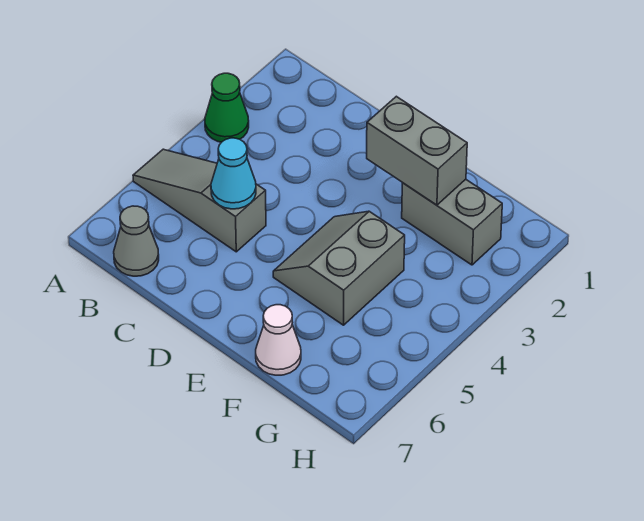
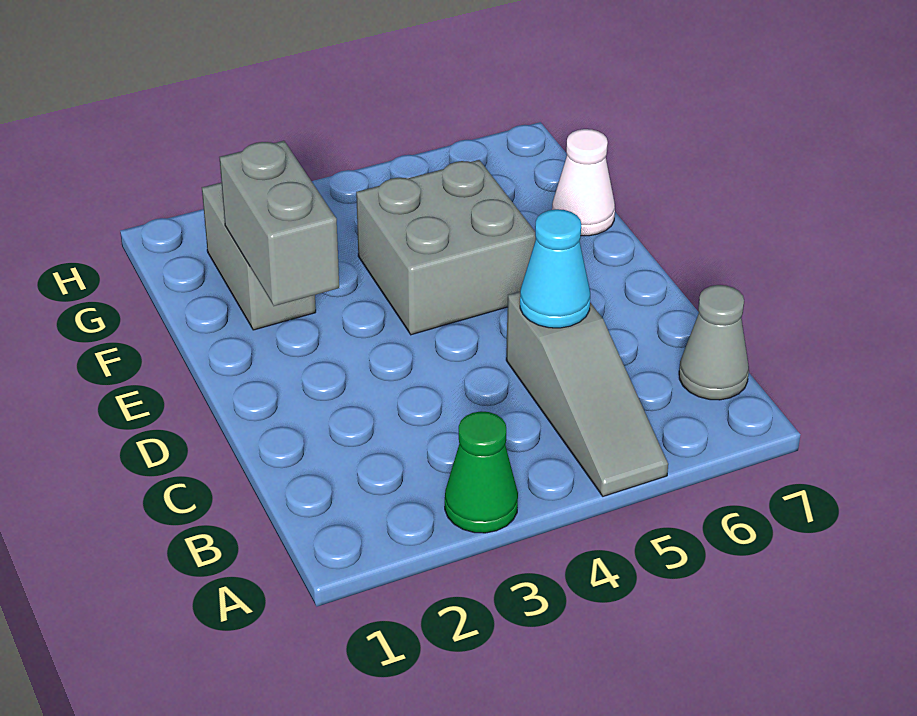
grey 2x2 slope [273,211,405,325] -> grey 2x2 brick [356,160,536,335]

